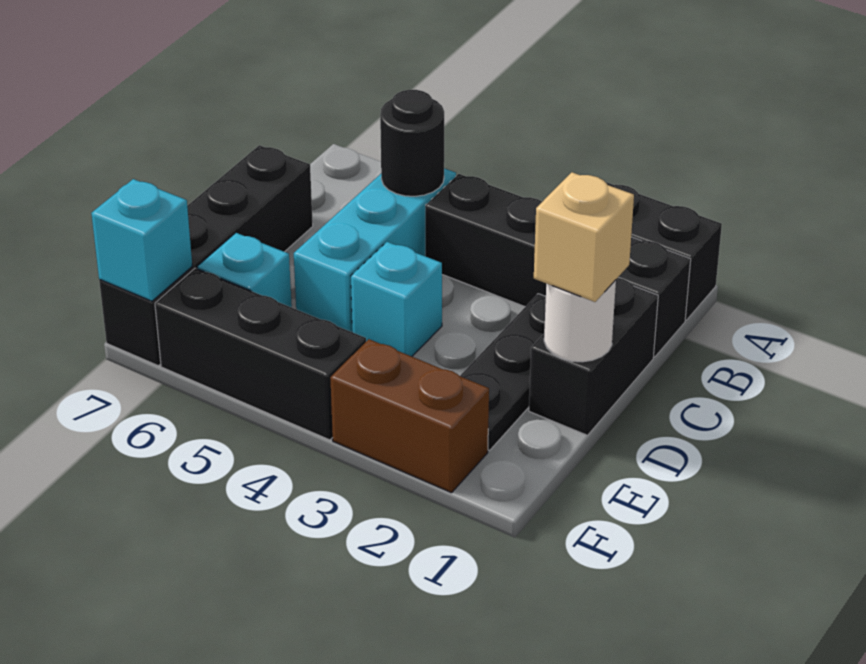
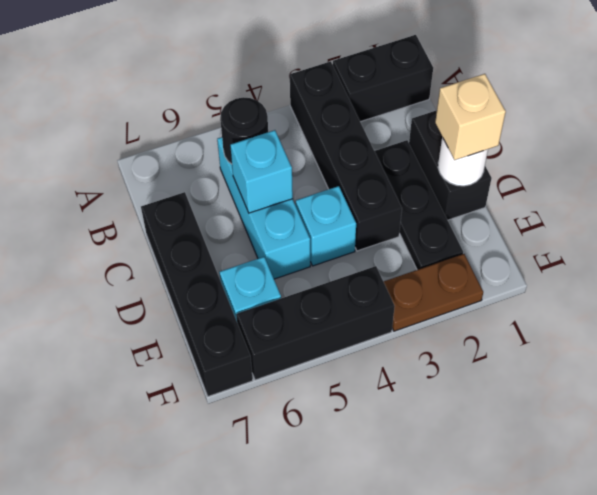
black 1x4 brick [425,174,691,357] -> black 1x4 brick turned to [290,61,402,251]
brown 1x2 brick [330,339,489,493] -> brown 1x2 plate [384,254,483,331]
cyan 1x1 brick [91,179,192,301] -> cyan 1x1 brick moved to [230,130,293,213]

